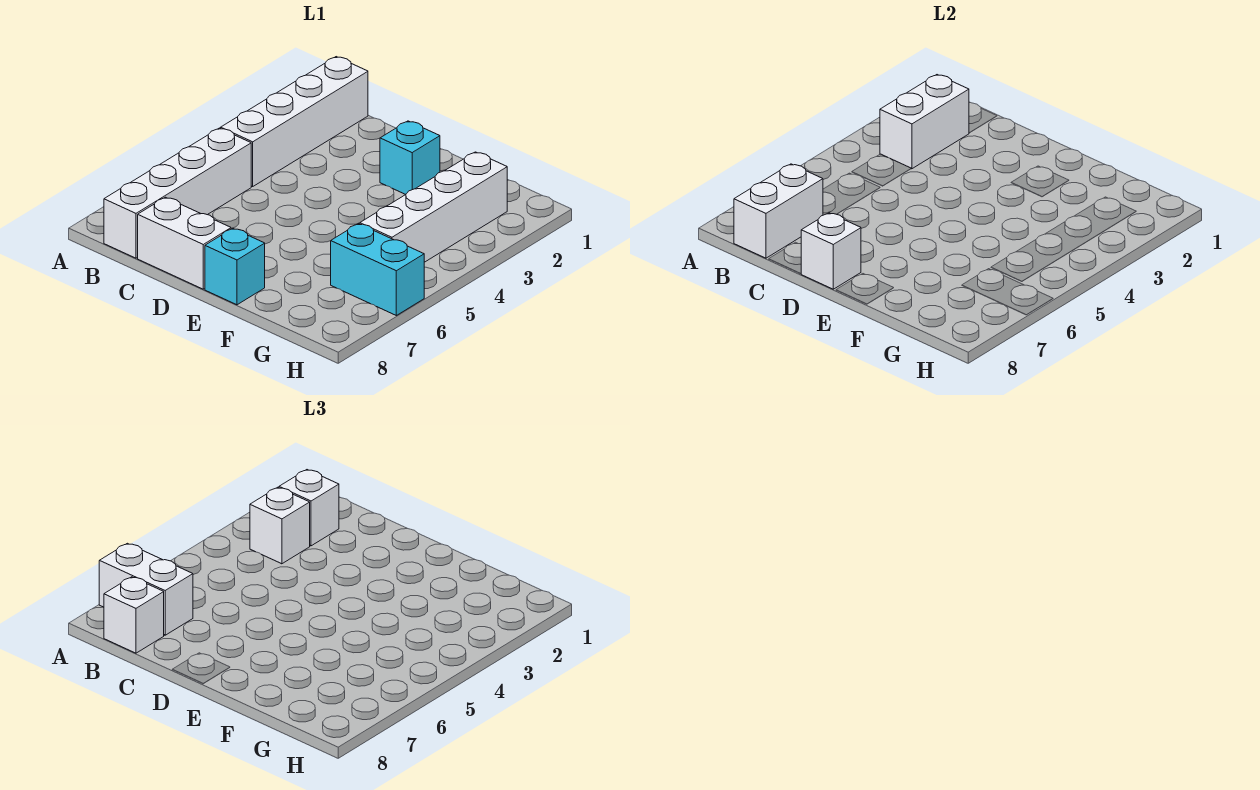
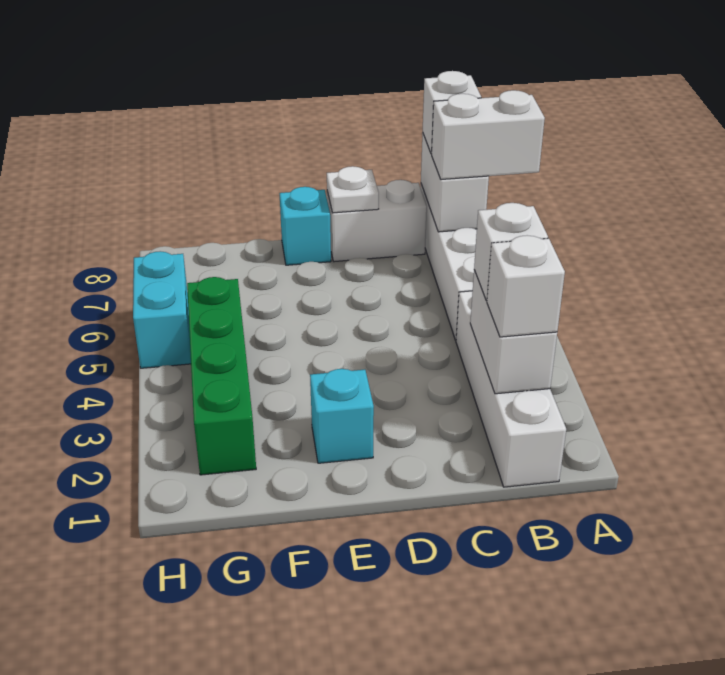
white 1x1 brick [801,213,861,289] -> white 1x1 plate [327,166,379,213]
white 1x4 brick [360,152,507,262] -> green 1x4 brick [187,277,256,475]
cyan 1x2 brick [331,224,424,315] -> cyan 1x2 brick turned to [133,251,191,368]

